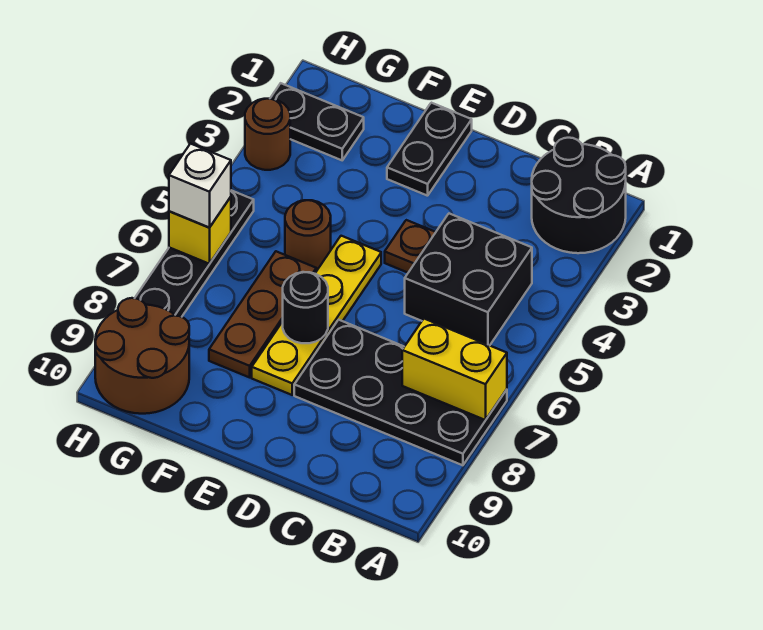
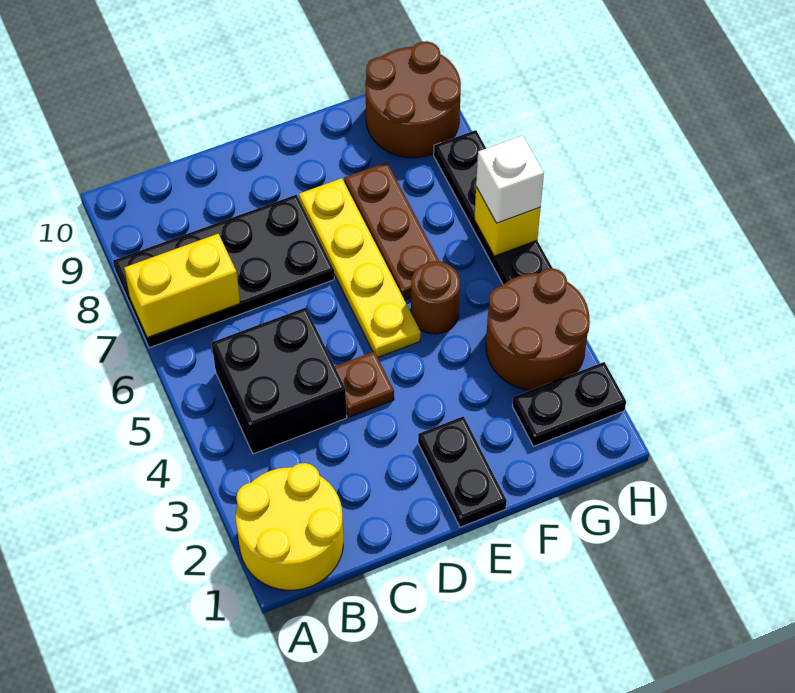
black 2x2 round brick [532,138,626,253] -> yellow 2x2 round brick [236,463,343,590]
black 1x1 round brick [283,272,328,343] -> none
brown 1x1 round brick [245,99,290,170] -> brown 2x2 round brick [486,268,590,390]

